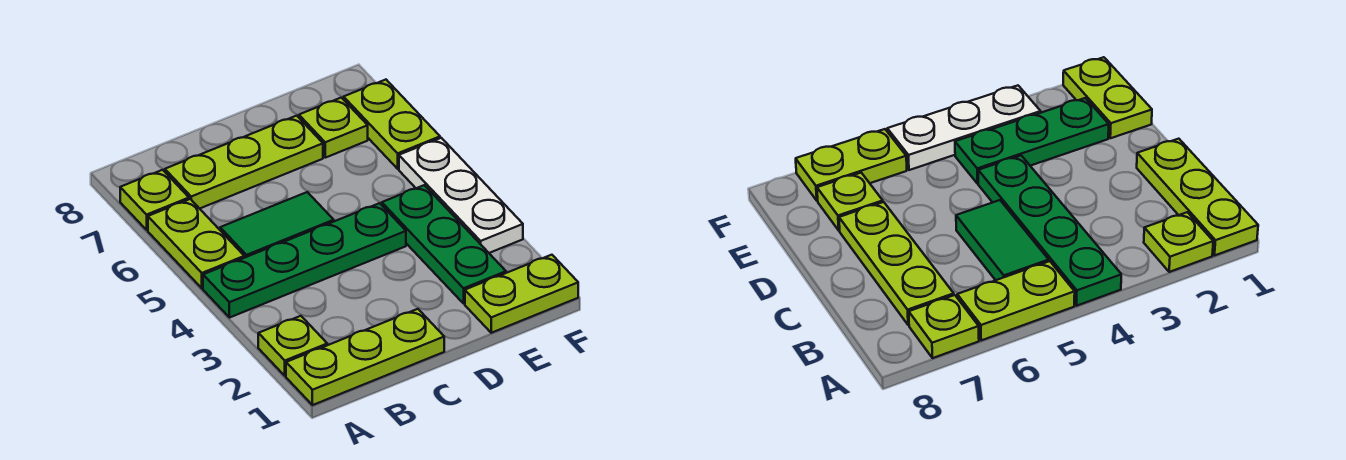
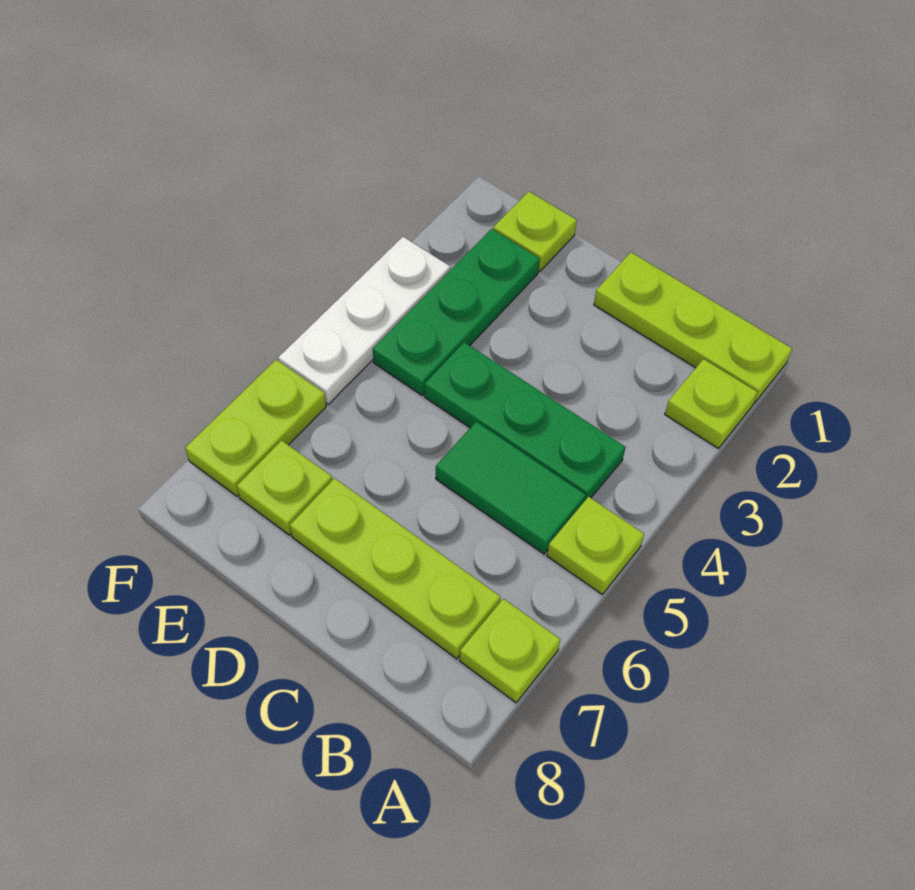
green 1x4 plate [203,203,406,318] -> green 1x3 plate [425,342,625,500]
lime 1x2 plate [148,199,244,288] -> lime 1x1 plate [547,497,644,594]
lime 1x2 plate [465,255,578,333] -> lime 1x1 plate [493,192,577,272]

